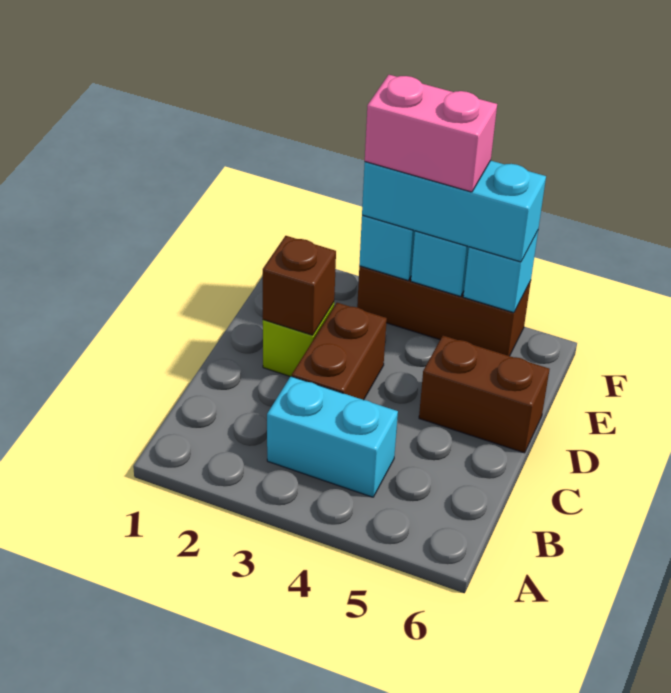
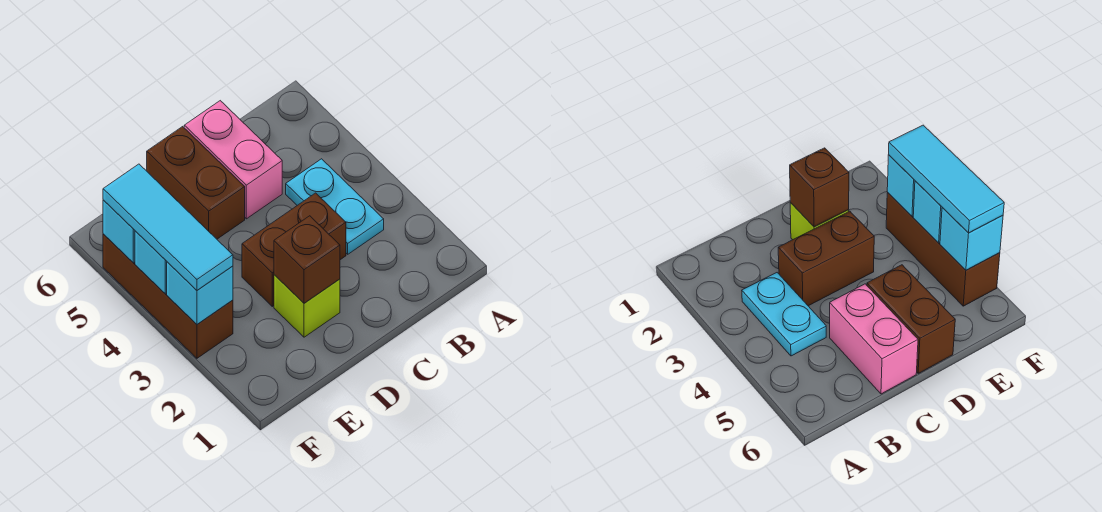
cyan 1x2 brick [267,376,398,497] -> cyan 1x2 plate [286,159,384,254]
cyan 1x3 brick [362,161,546,262] -> cyan 1x3 tile [103,164,233,290]
pink 1x2 brick [365,75,497,192] -> pink 1x2 brick moved to [184,101,282,219]

